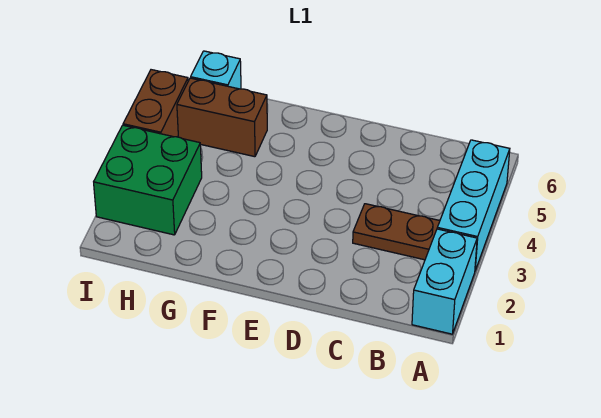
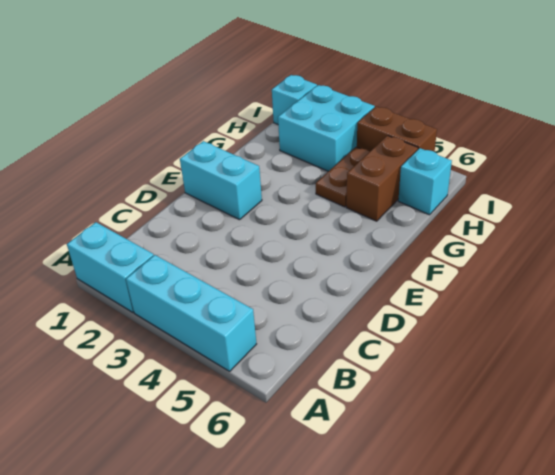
brown 1x2 plate [353,204,440,260] -> brown 1x2 plate moved to [316,147,370,207]
none -> cyan 1x2 brick [180,141,262,220]
green 2x2 brick [94,125,202,235] -> cyan 2x2 brick [278,85,375,171]
none -> cyan 1x1 brick [272,75,317,124]

